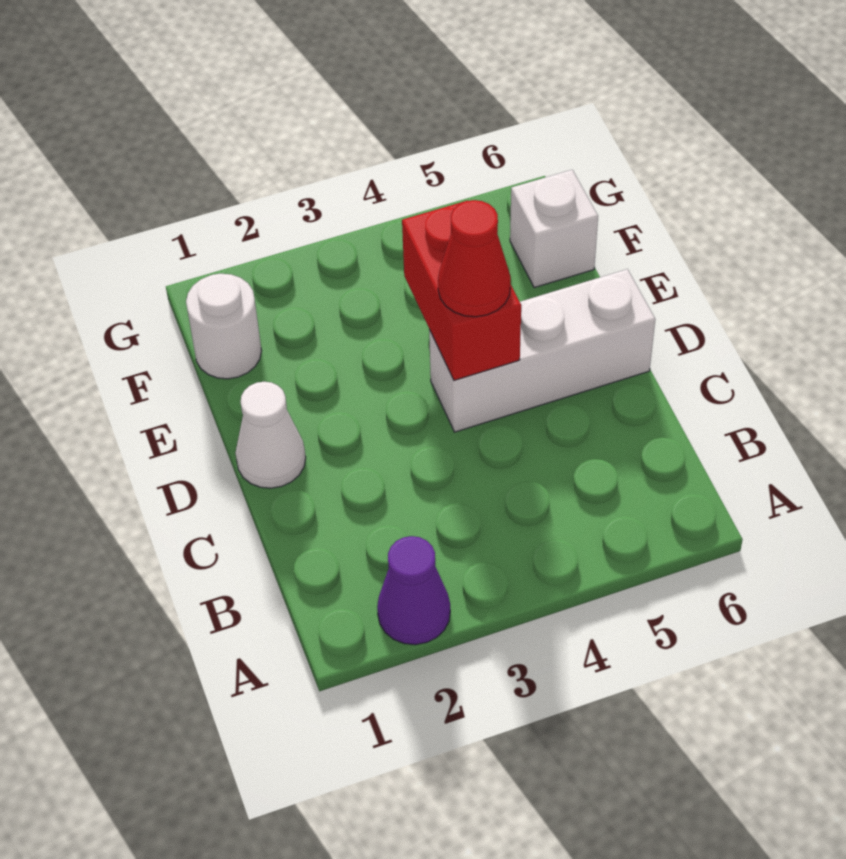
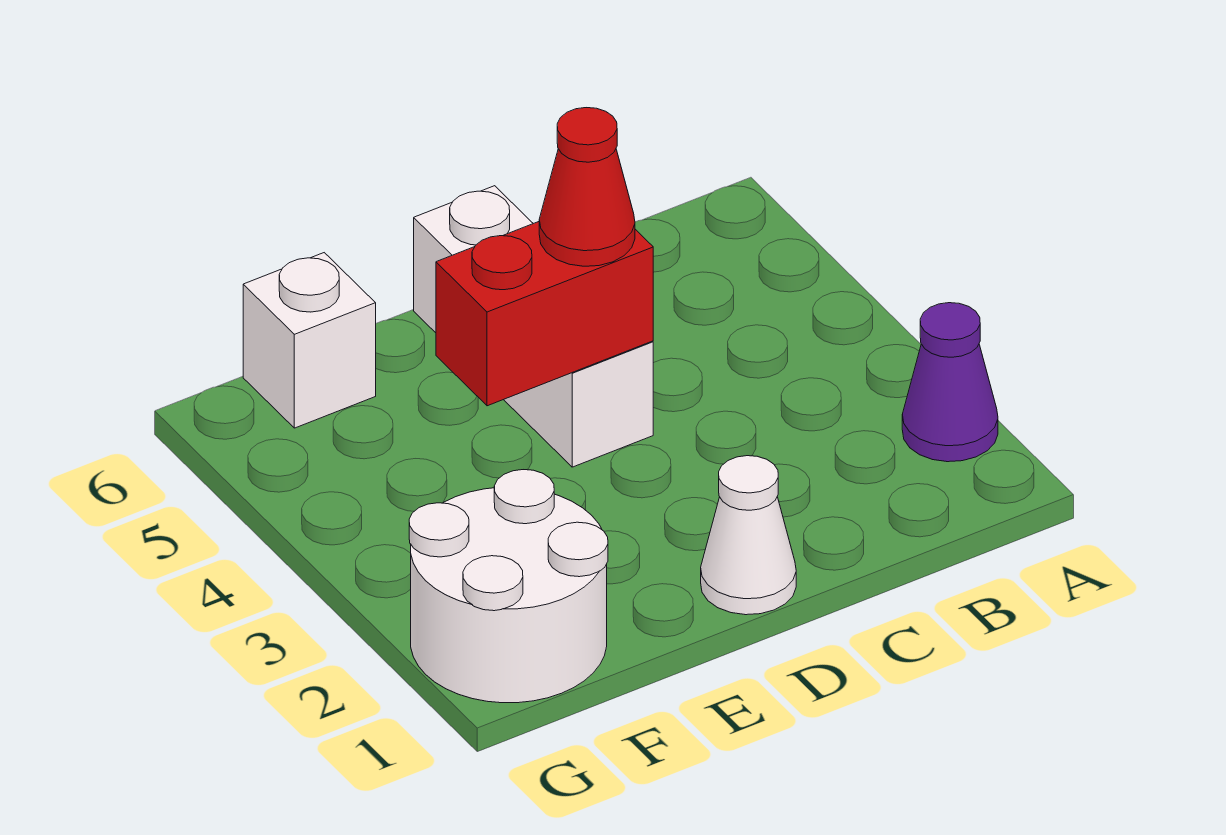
white 1x1 round brick [186,274,262,379] -> white 2x2 round brick [409,470,608,703]

